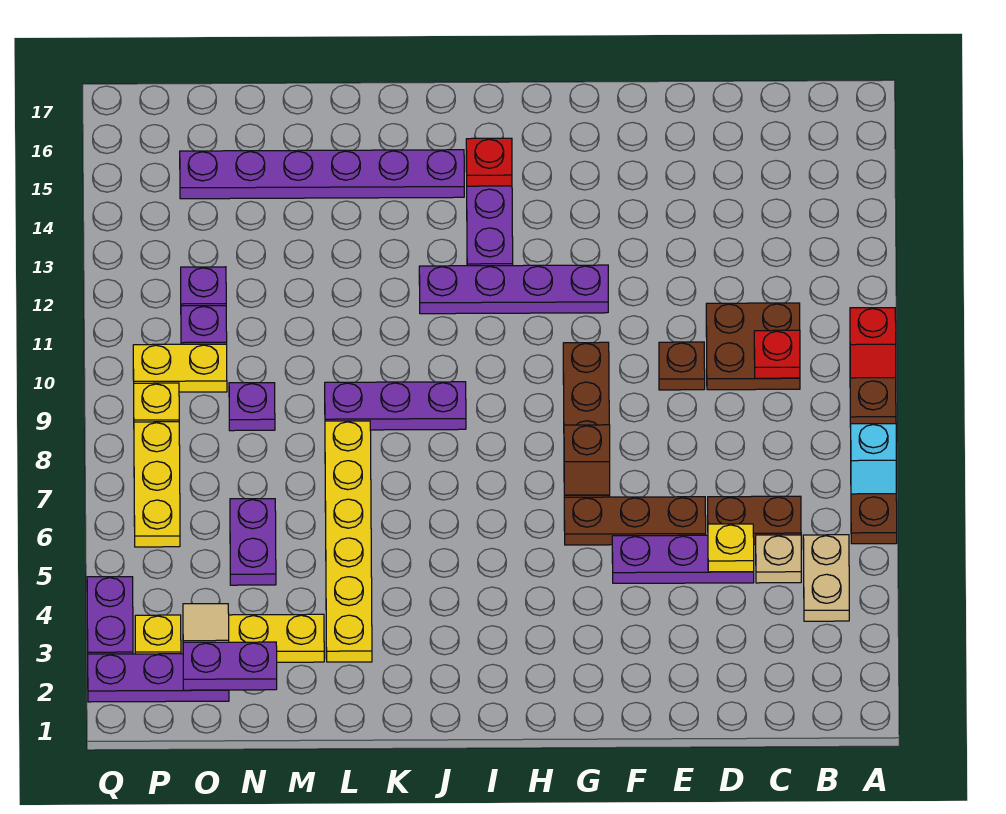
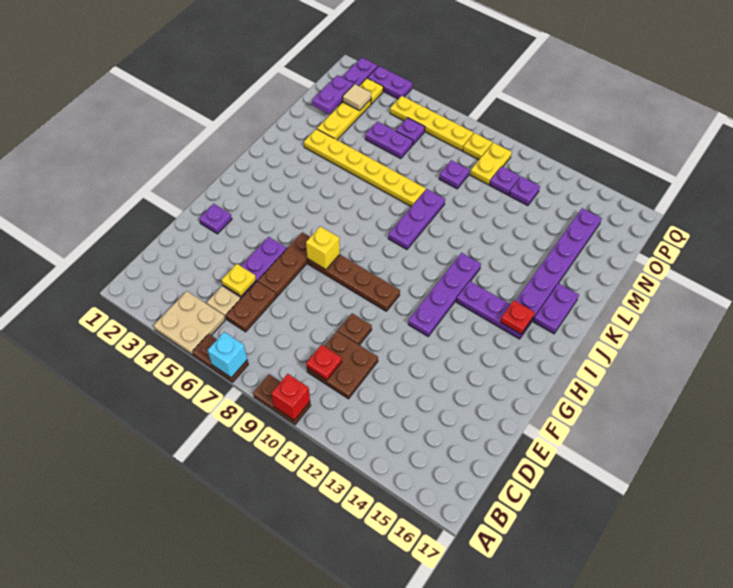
tan 1x2 plate [803,535,849,621] -> tan 2x2 plate [154,291,225,355]
none -> purple 1x1 plate [199,204,232,234]
brown 1x1 brick [564,425,610,495] -> yellow 1x1 brick [306,226,340,270]
none -> purple 1x2 plate [533,283,579,334]
none -> purple 1x1 plate [396,118,425,145]
yellow 1x3 plate [134,422,180,547] -> yellow 1x4 plate [390,96,474,151]

